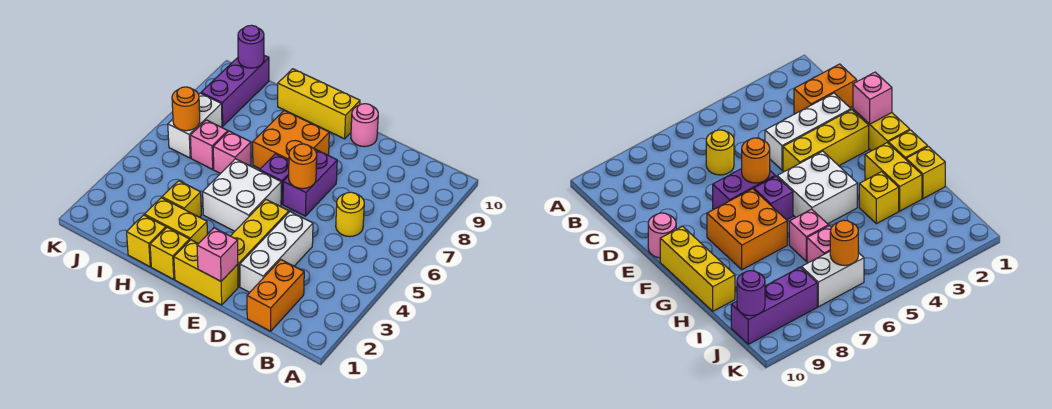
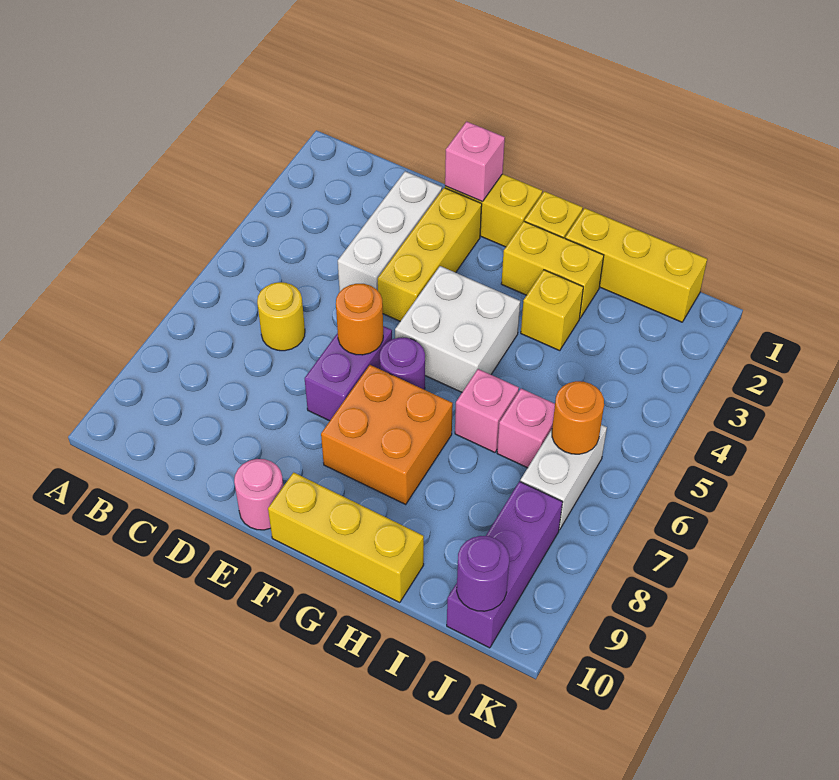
orange 1x2 brick [247,260,304,331] -> none
purple 1x1 brick [259,154,289,204] -> purple 1x1 round brick [380,338,425,390]
yellow 1x1 brick [127,215,166,267] -> yellow 1x3 brick [565,208,707,322]

